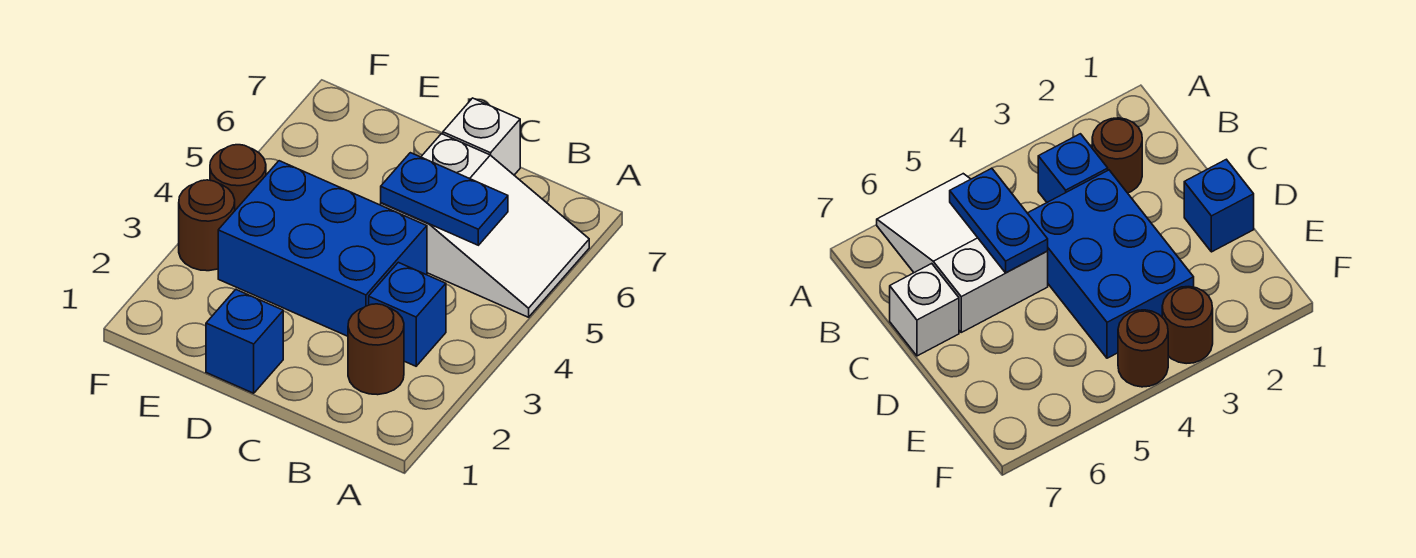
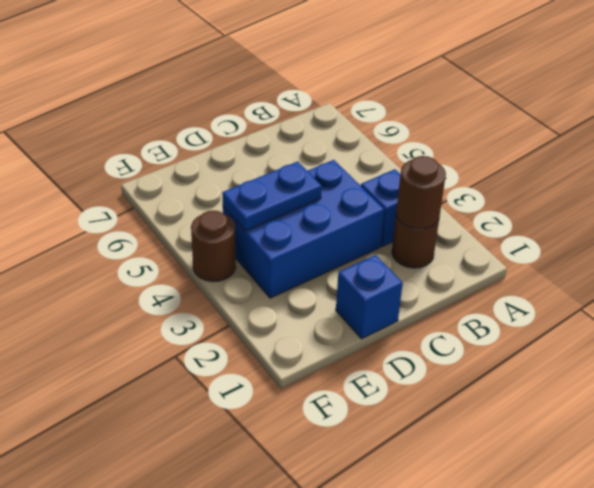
white 2x3 slope [381,134,589,317] -> none
blue 1x2 plate [381,153,508,245] -> blue 1x2 plate moved to [222,161,322,231]
white 1x1 brick [443,98,520,175] -> none
brown 1x1 round brick [179,180,235,271] -> brown 1x1 round brick moved to [396,156,446,229]

